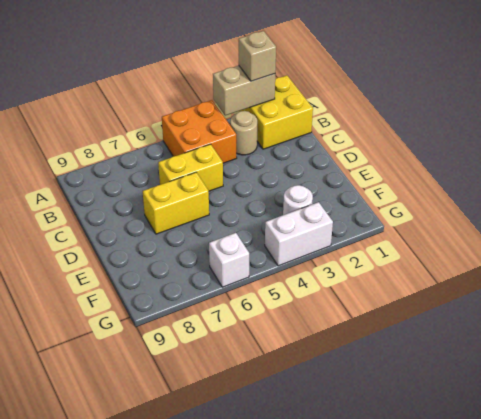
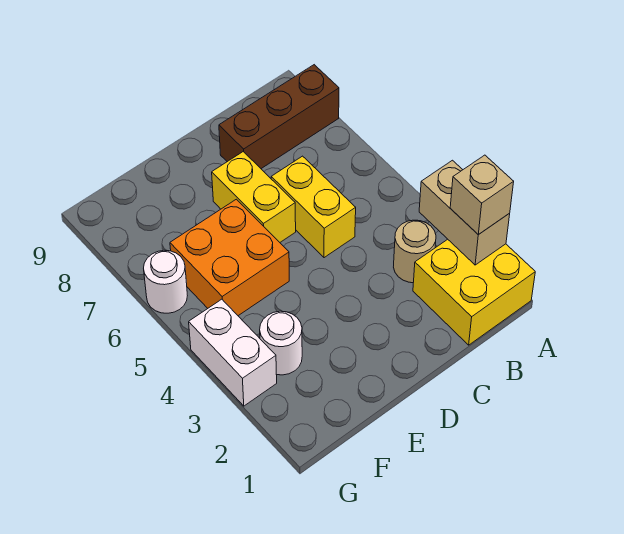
orange 2x2 brick [162,100,237,163] -> orange 2x2 brick moved to [170,199,289,316]
none -> brown 1x3 brick [219,65,339,169]
white 1x1 brick [209,233,249,287] -> white 1x1 round brick [144,250,187,313]

